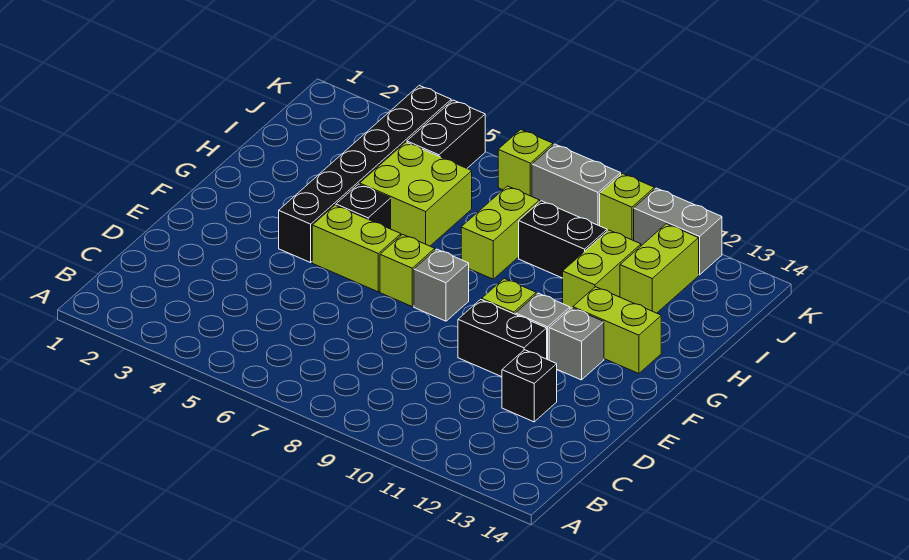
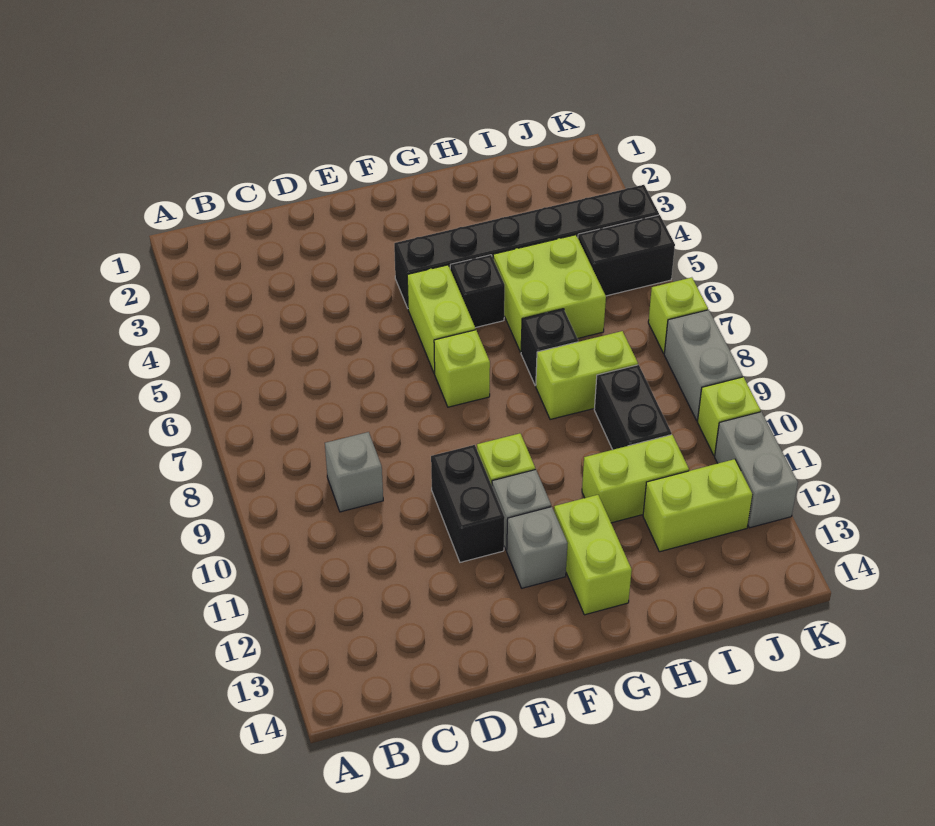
black 1x1 brick [502,350,557,422] -> black 1x1 brick moved to [521,309,578,386]
grey 1x1 brick [414,249,469,321] -> grey 1x1 brick moved to [325,432,383,512]

